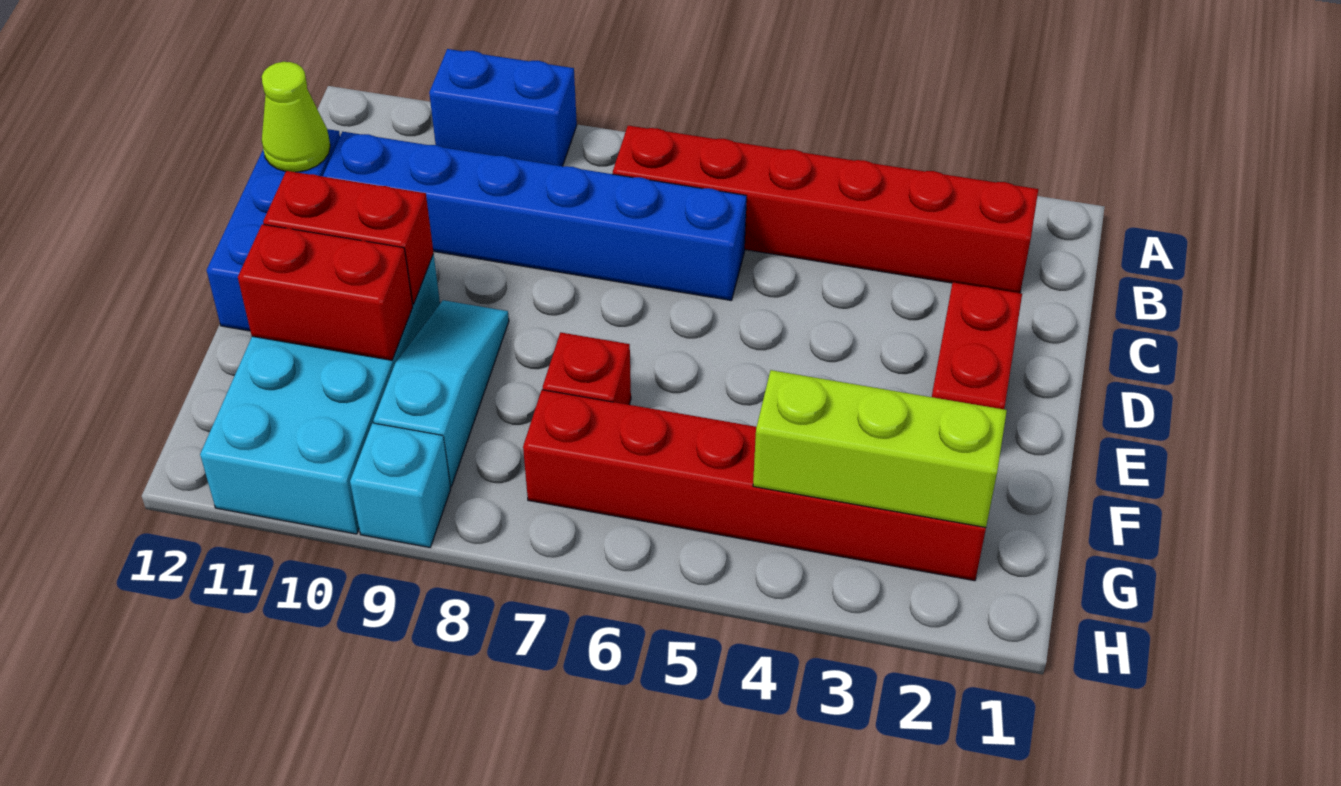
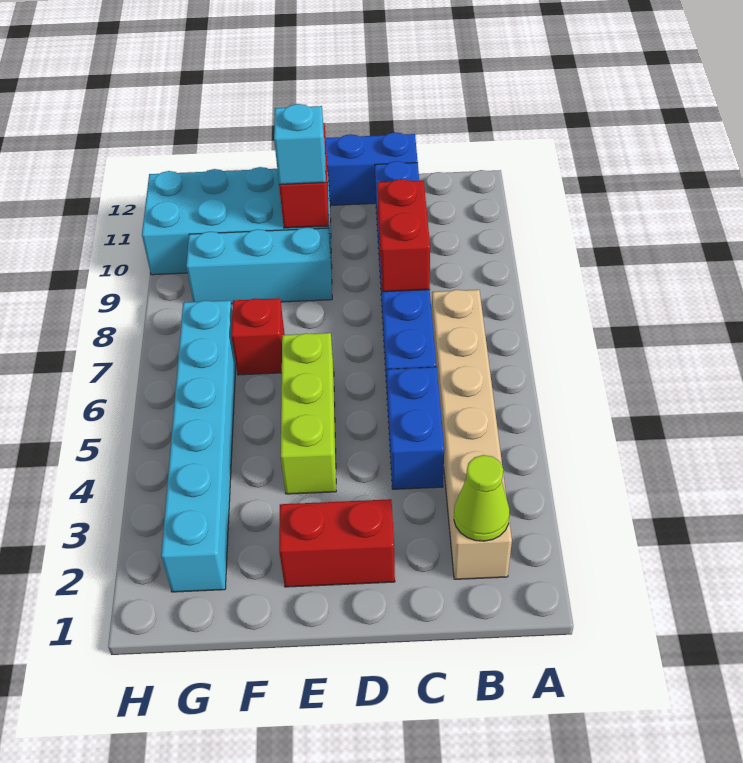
blue 1x2 brick [429,49,577,166] -> blue 1x2 brick moved to [387,367,444,489]
red 1x6 brick [613,126,1038,293] -> tan 1x6 brick [432,290,512,579]
lime 1x1 cone [262,62,330,172] -> lime 1x1 cone moved to [454,455,510,541]
cyan 1x3 slope [373,300,509,487] -> cyan 1x3 brick [186,227,332,304]
red 1x2 brick [238,224,413,360] -> red 1x2 brick moved to [377,179,430,292]
red 1x6 brick [523,390,986,581] -> cyan 1x6 brick [161,301,236,592]
lime 1x3 brick [753,370,1007,527] -> lime 1x3 brick moved to [281,333,336,494]
cyan 1x1 brick [350,423,451,547] -> cyan 1x1 brick moved to [274,104,326,184]

